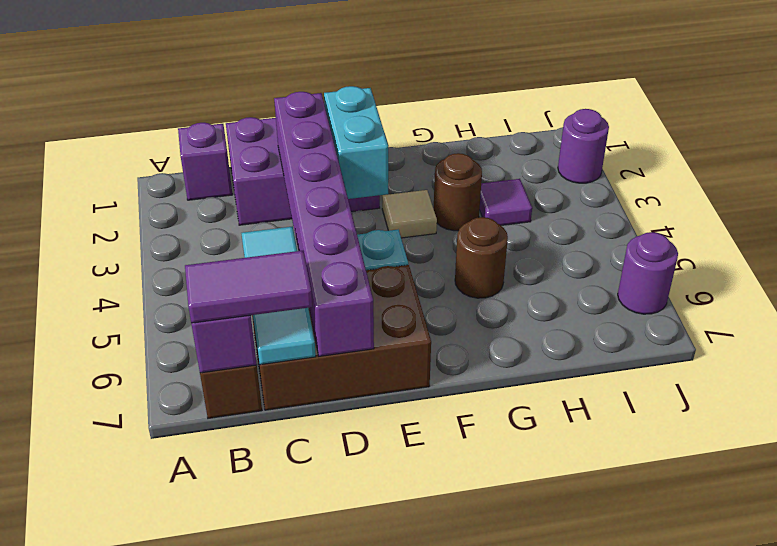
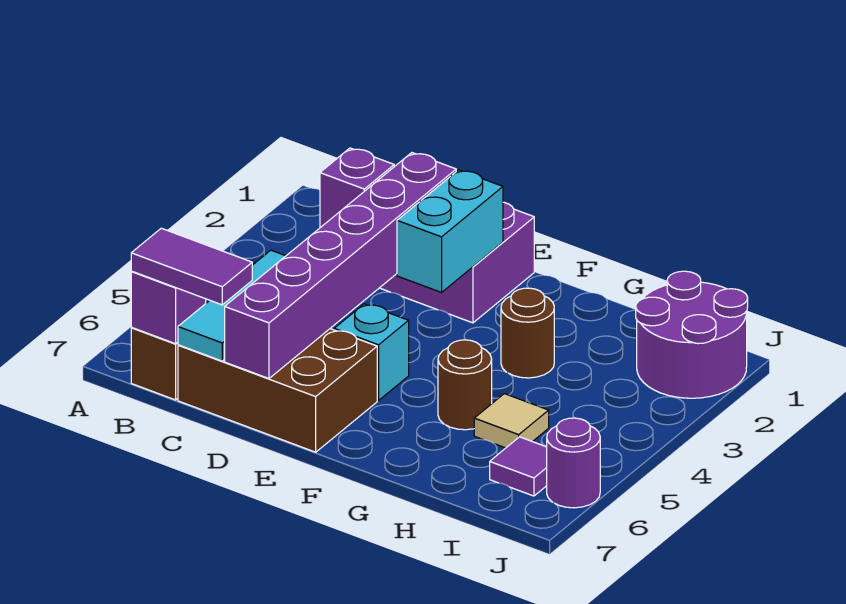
tan 1x1 tile [382,190,437,238] -> tan 1x1 tile moved to [474,394,549,448]
purple 1x1 tile [479,179,532,225] -> purple 1x1 tile moved to [490,437,547,496]
purple 1x1 round brick [558,109,609,183] -> purple 2x2 round brick [636,271,748,398]

